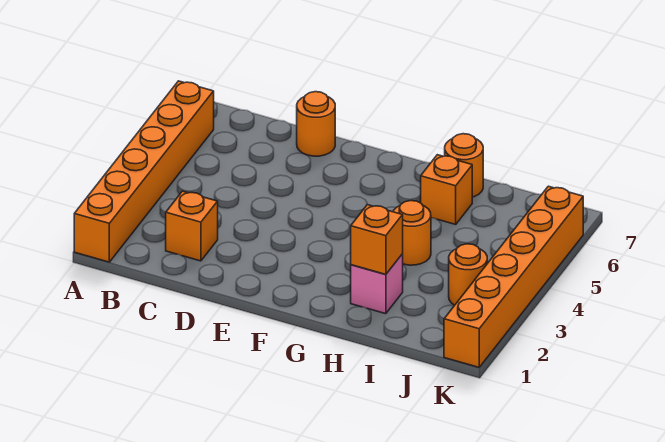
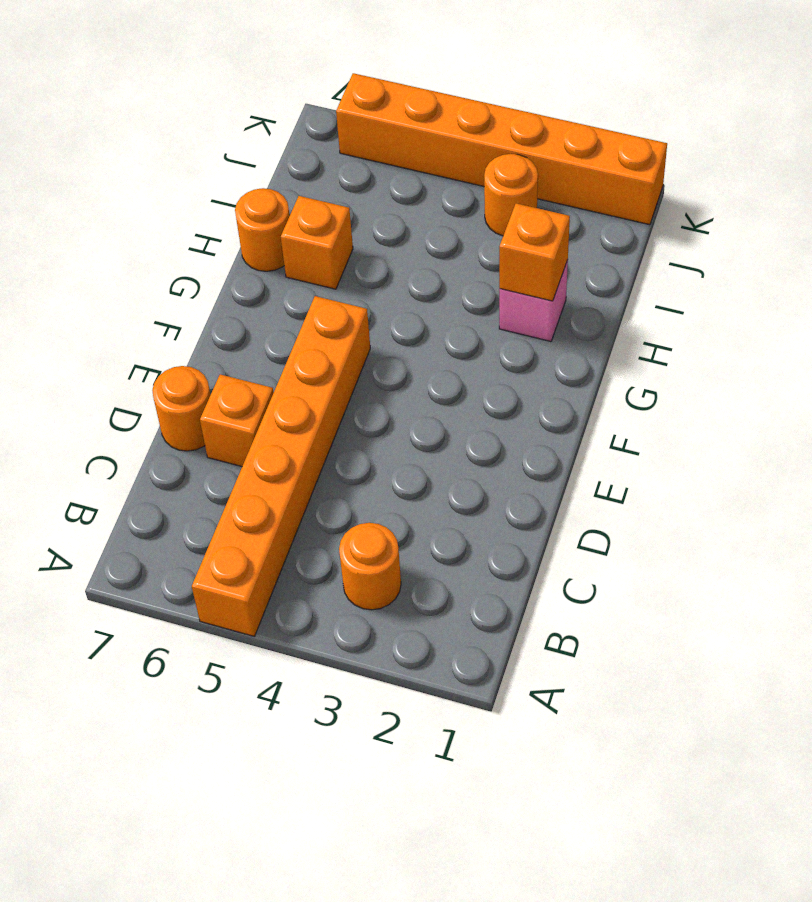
orange 1x6 brick [74,81,214,262] -> orange 1x6 brick turned to [192,296,370,636]
orange 1x1 brick [166,191,218,261] -> orange 1x1 brick moved to [200,374,274,466]
orange 1x1 round brick [393,201,431,265] -> orange 1x1 round brick moved to [339,523,401,610]

